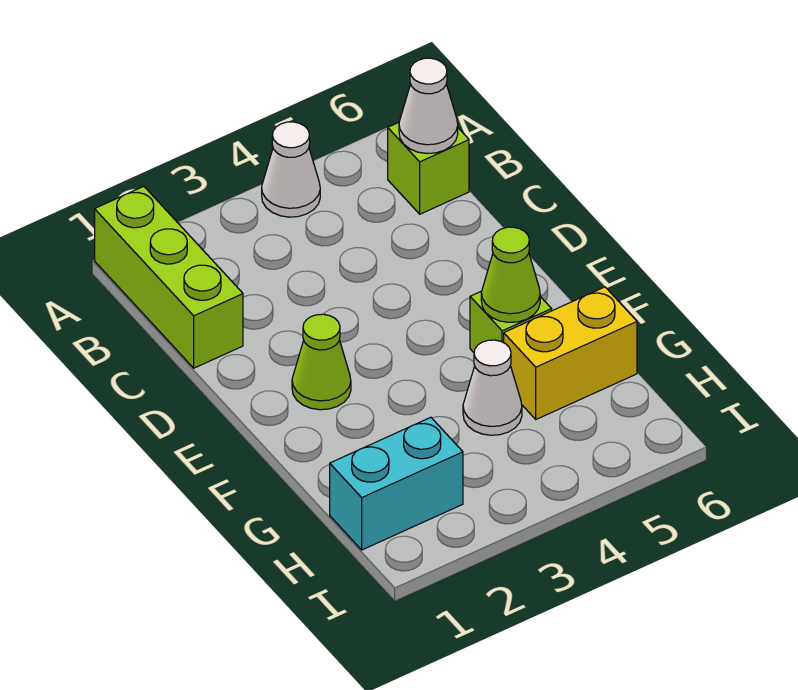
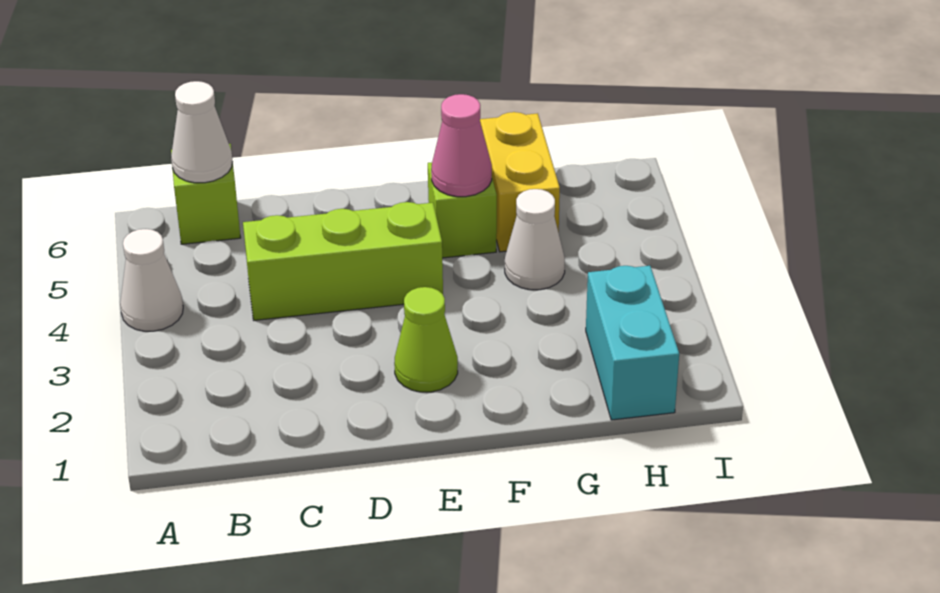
lime 1x3 brick [95,186,243,368] -> lime 1x3 brick moved to [243,202,443,320]
lime 1x1 cone [481,227,540,322] -> pink 1x1 cone [431,94,492,197]

